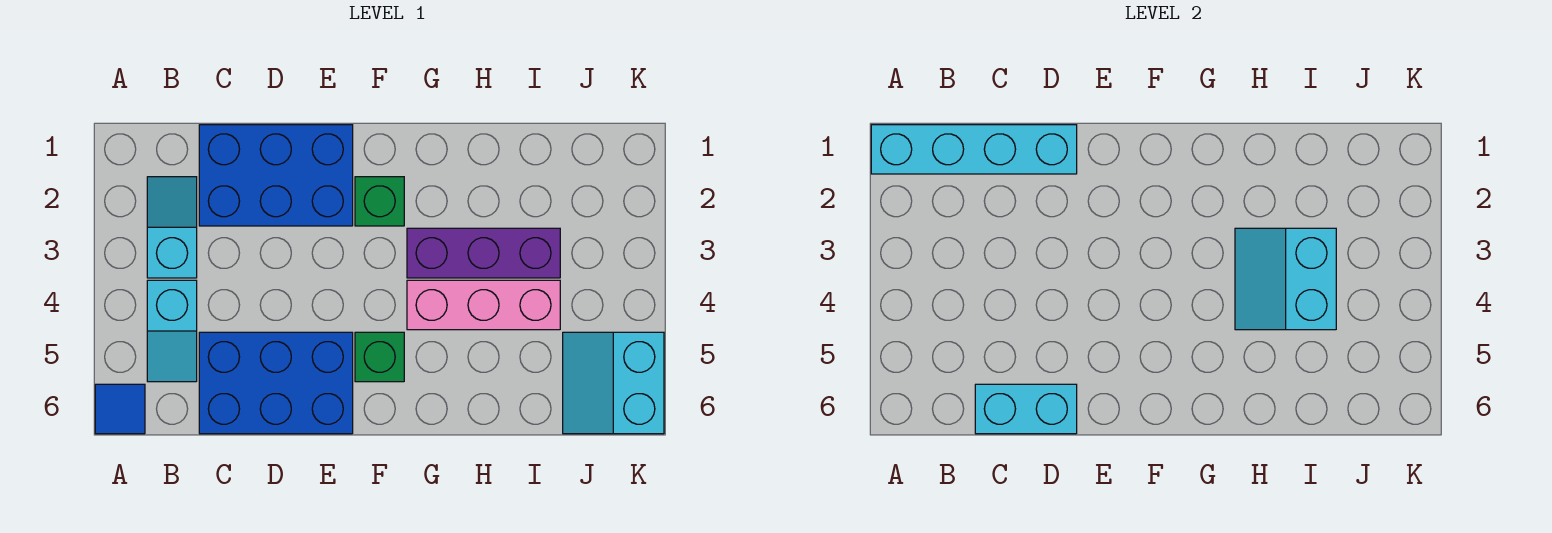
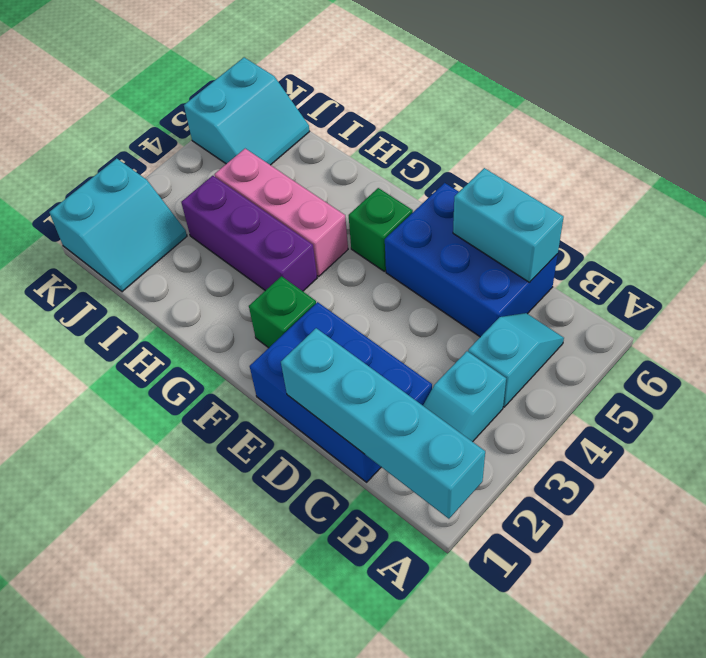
blue 1x1 tile [95,384,145,434] -> none
cyan 2x2 slope [1235,228,1336,330] -> cyan 2x2 slope moved to [49,158,187,292]

